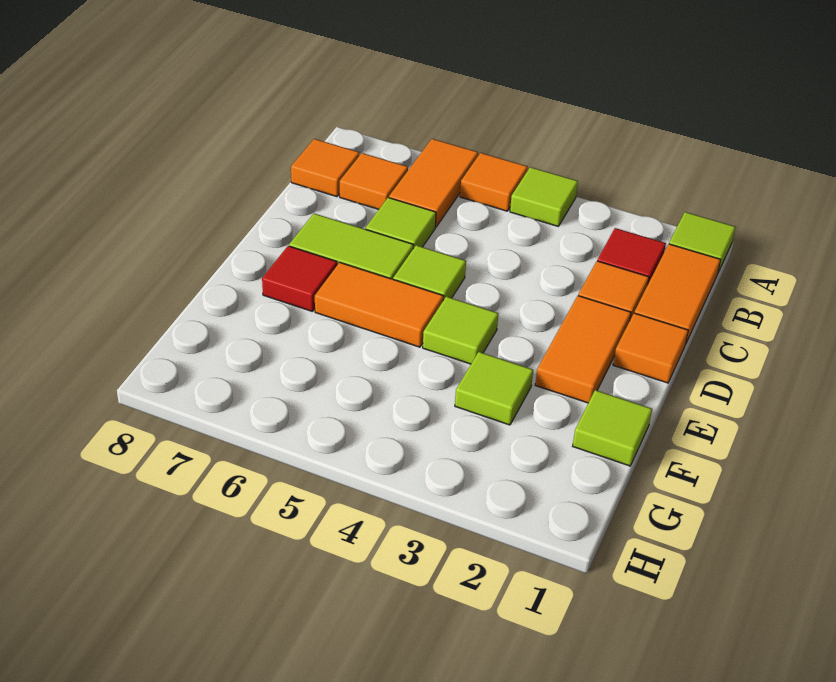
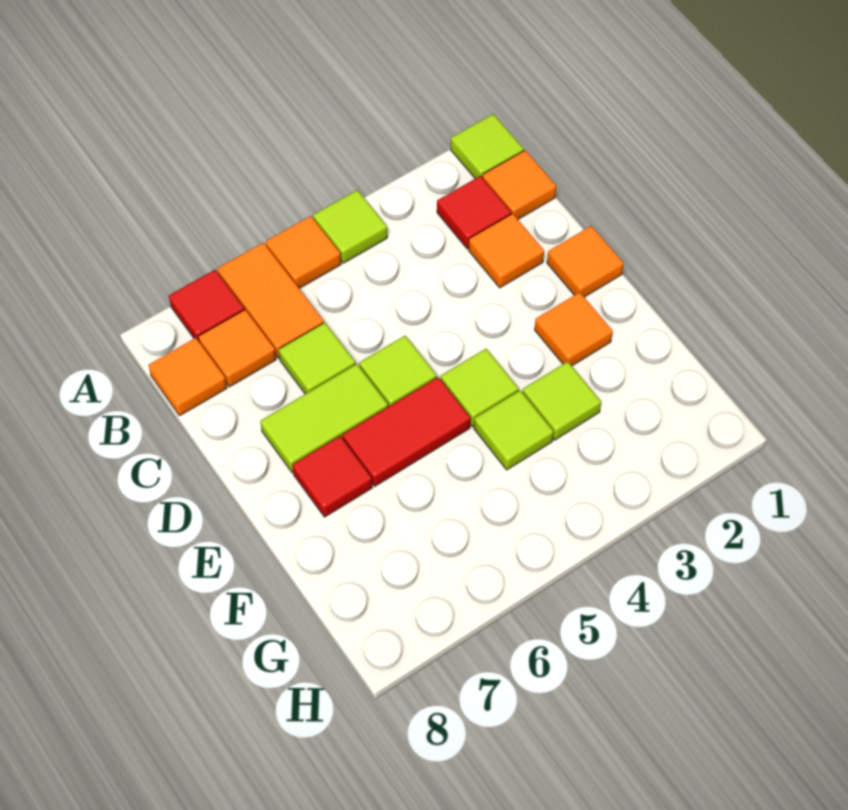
none -> red 1x1 tile [169,270,244,341]
orange 1x2 tile [634,244,721,345] -> orange 1x1 tile [482,150,556,219]
orange 1x2 tile [535,296,631,403] -> orange 1x1 tile [535,292,613,366]
orange 1x2 tile [315,262,444,347] -> red 1x2 tile [343,377,470,486]
lime 1x1 tile [573,390,652,466] -> lime 1x1 tile moved to [474,390,554,470]

